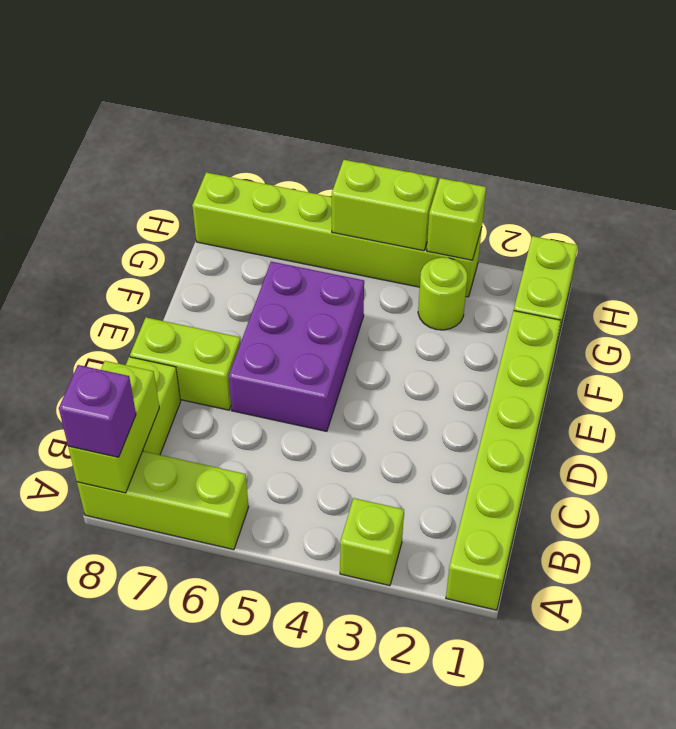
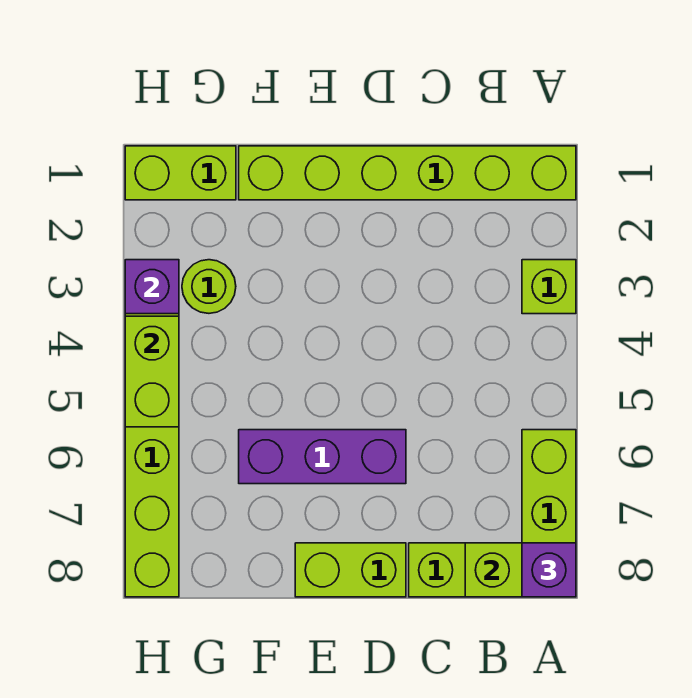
purple 2x3 brick [229,262,364,431] -> purple 1x3 brick [239,430,406,484]
lime 1x2 brick [130,317,241,410] -> lime 1x2 brick turned to [295,543,406,597]
lime 1x1 brick [427,178,486,260] -> purple 1x1 brick [125,260,179,314]

